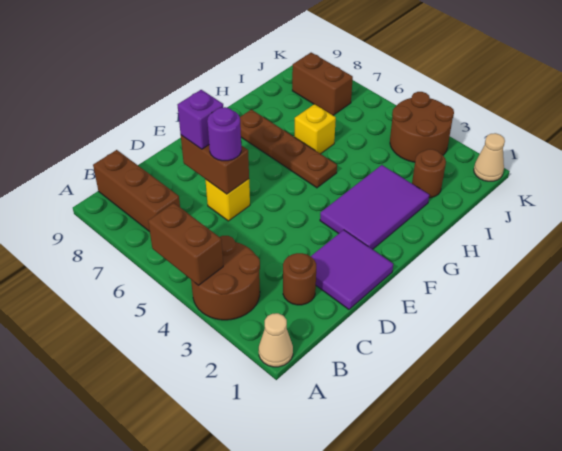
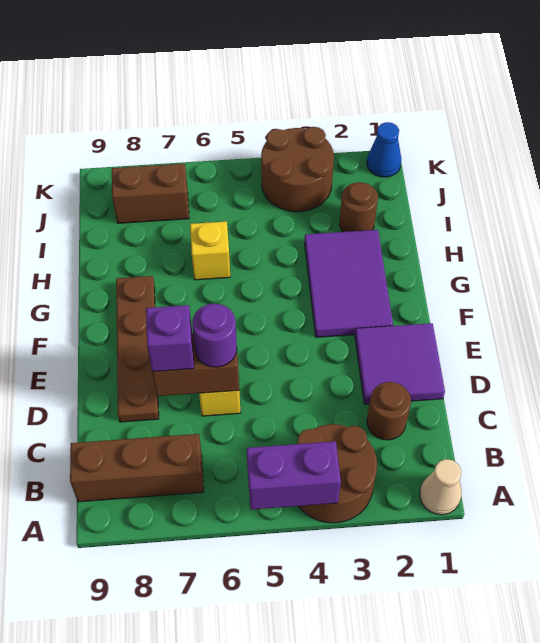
brown 1x2 brick [148,203,223,286] -> purple 1x2 brick [247,441,341,510]
brown 1x4 plate [240,110,337,188] -> brown 1x4 plate turned to [116,276,159,422]
tan 1x1 cone [474,133,505,181] -> blue 1x1 cone [367,122,401,177]

